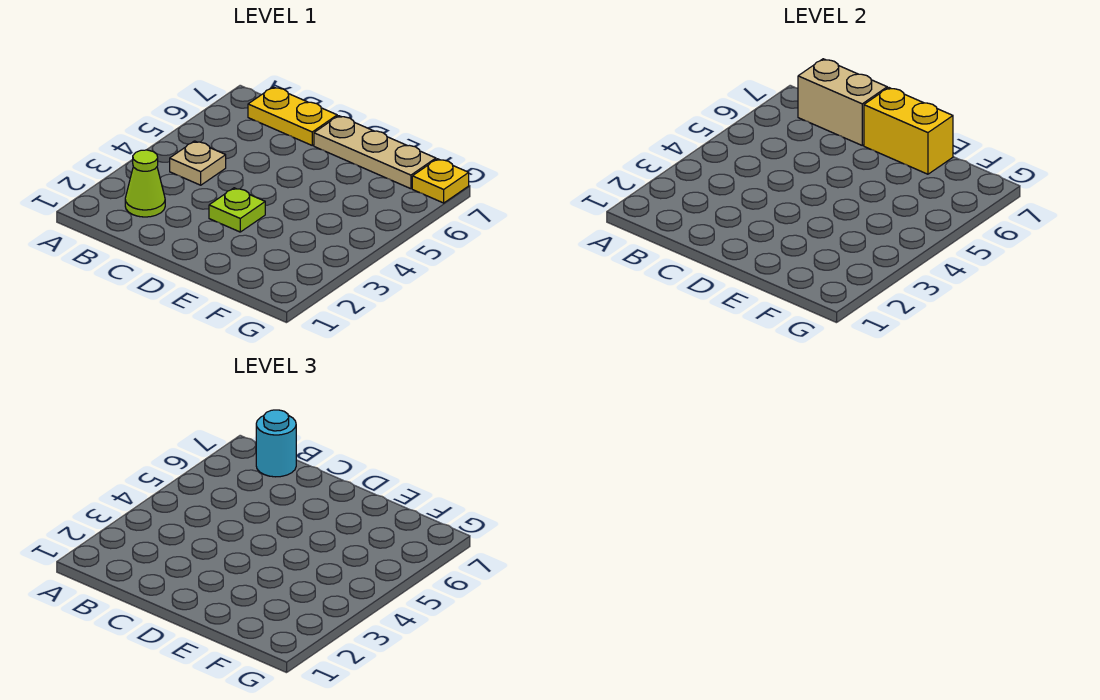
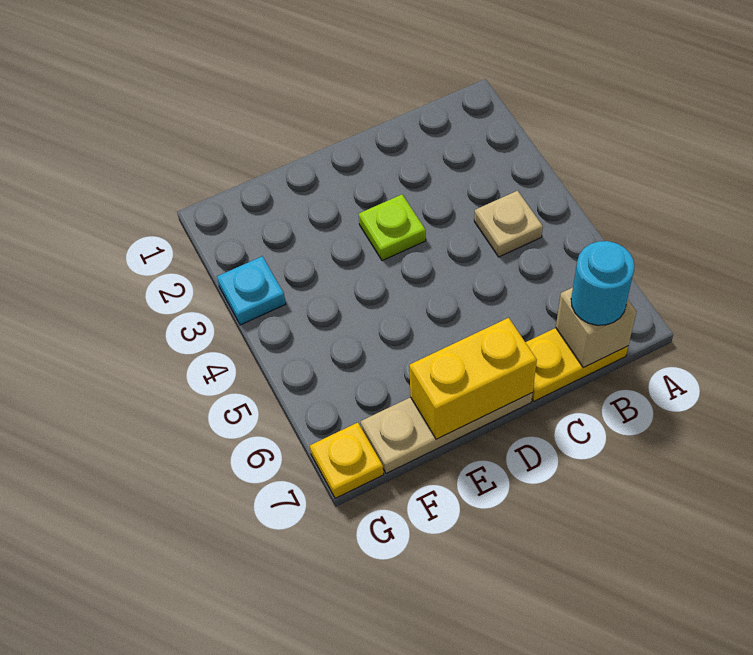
lime 1x1 cone [125,150,165,217] -> none
tan 1x2 brick [798,59,887,145] -> tan 1x1 brick [556,287,637,368]
none -> cyan 1x1 plate [217,256,286,325]

